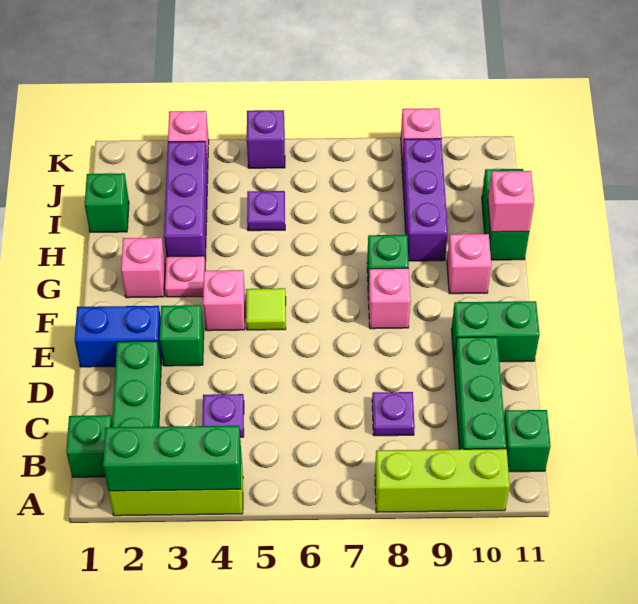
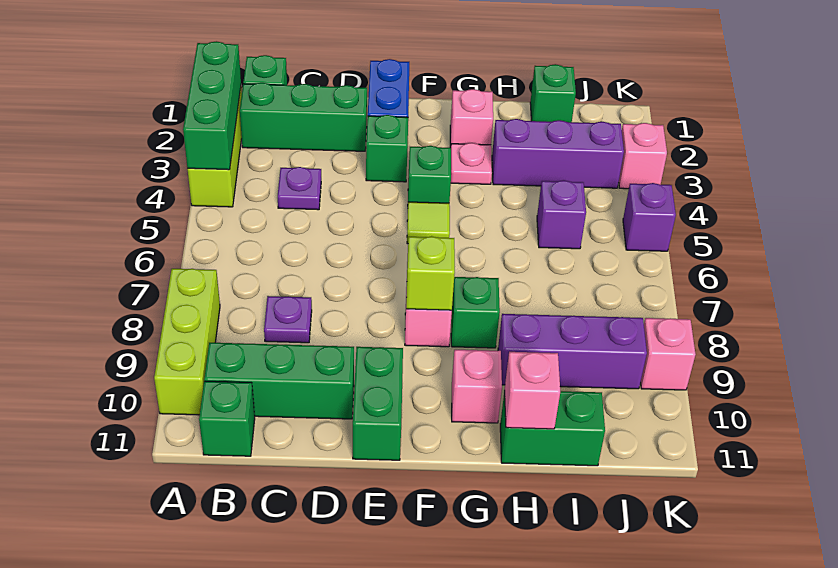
pink 1x1 brick [203,270,245,331] -> green 1x1 brick [408,146,451,203]
none -> lime 1x1 brick [406,236,455,311]
purple 1x1 plate [247,191,285,231] -> purple 1x1 brick [537,180,586,249]

